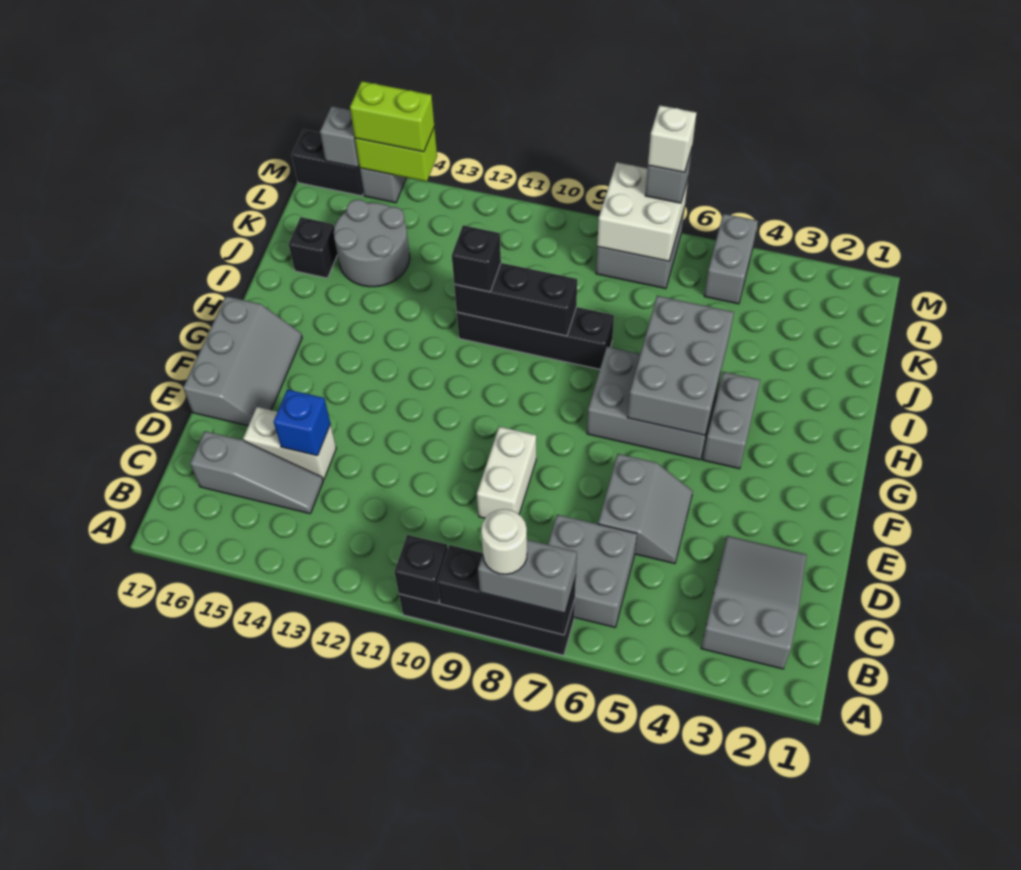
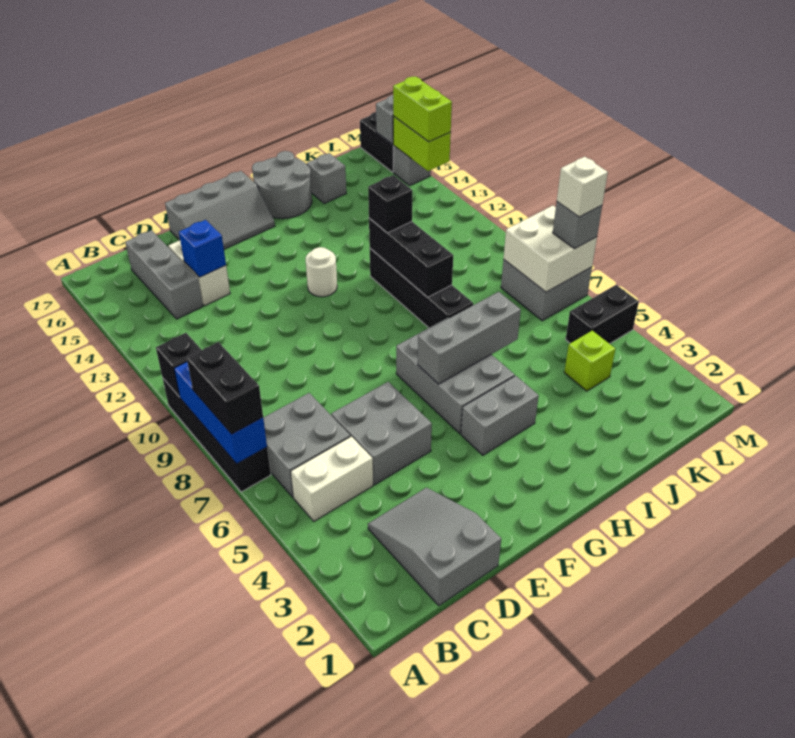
black 1x3 brick [437,545,576,635] -> blue 1x3 brick [174,362,267,464]
grey 1x2 brick [478,540,577,613] -> black 1x2 brick [187,342,263,434]
white 1x1 round brick [481,509,527,574] -> white 1x1 round brick moved to [306,247,337,297]
grey 2x3 slope [701,536,807,669] -> grey 2x3 slope turned to [368,488,501,606]
grey 1x3 slope [190,431,323,514] -> grey 1x3 brick [125,230,203,319]
grey 2x2 slope [598,454,693,564] -> grey 2x2 brick [331,382,432,485]
white 1x2 brick [477,427,536,518] -> white 1x2 brick moved to [291,436,373,521]
grey 2x3 brick [627,296,734,435] -> grey 1x3 brick [418,292,521,384]
grey 2x2 round brick [334,200,410,287] -> grey 2x2 round brick moved to [252,151,312,219]
black 1x1 brick [289,217,337,278] -> grey 1x1 brick [307,153,346,203]
none -> lime 1x1 brick [564,331,615,391]
grey 1x2 brick [704,214,758,304] -> black 1x2 brick [566,285,639,344]

